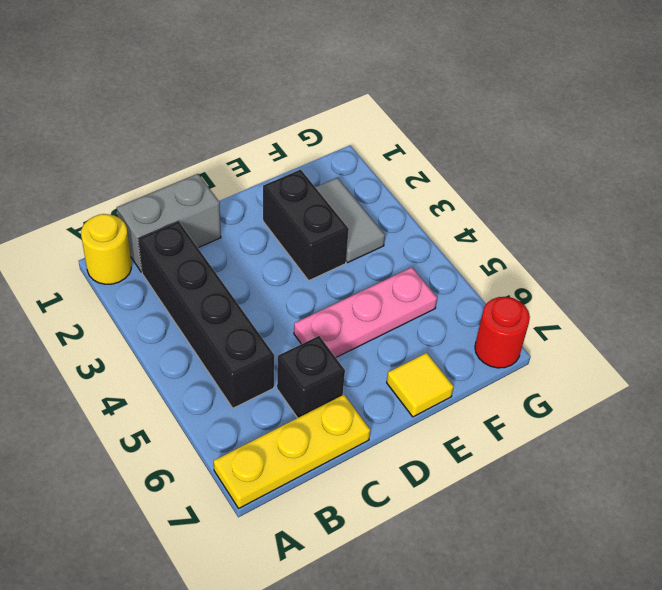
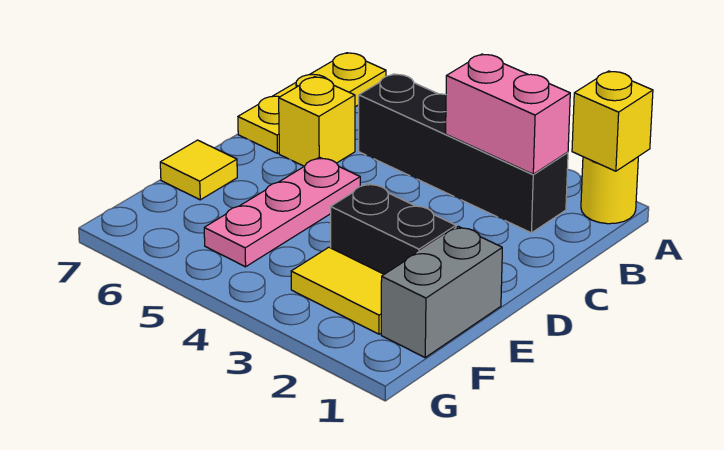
none -> yellow 1x1 brick [572,71,653,171]
grey 1x2 brick [117,174,221,272] -> grey 1x2 brick moved to [381,226,502,357]
none -> pink 1x2 brick [446,54,570,174]
black 1x1 brick [277,336,345,418] -> yellow 1x1 brick [279,77,355,166]
grey 1x2 tile [315,178,385,262] -> yellow 1x2 tile [291,247,384,334]
red 1x1 round brick [475,297,530,368] -> none

